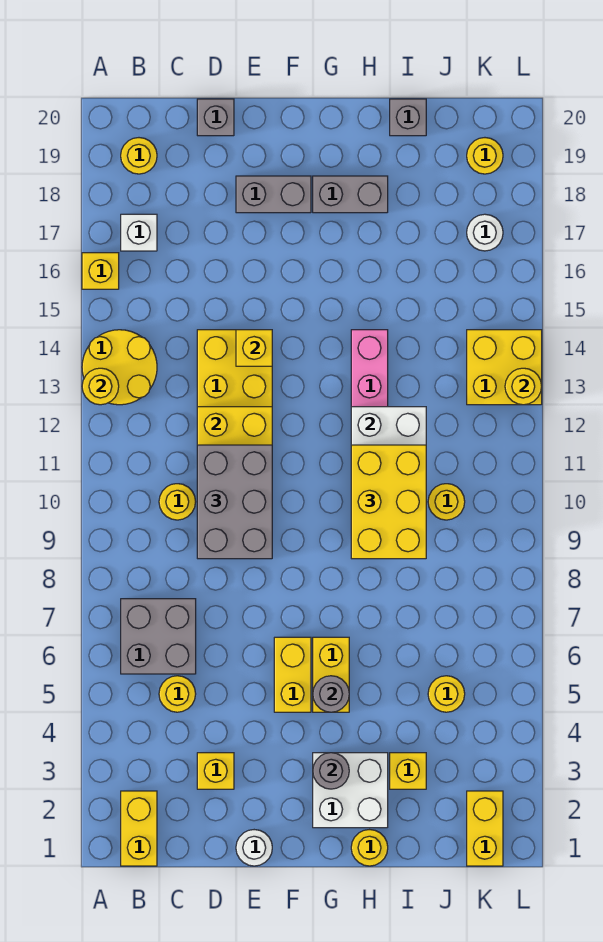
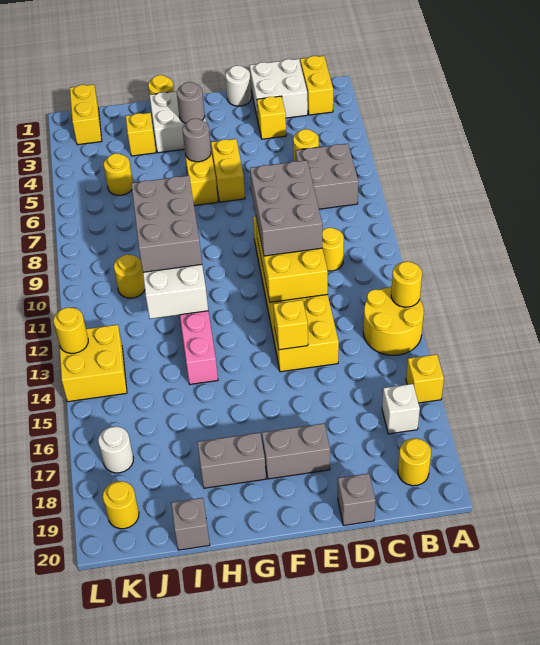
none -> white 2x2 brick [250,59,308,120]
yellow 2x3 brick [351,445,426,559] -> grey 2x3 brick [131,176,202,272]

